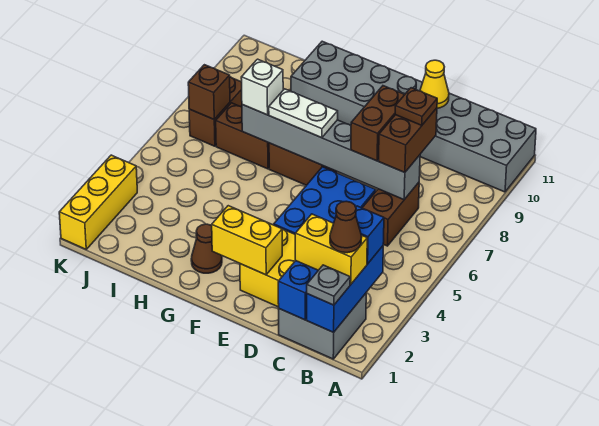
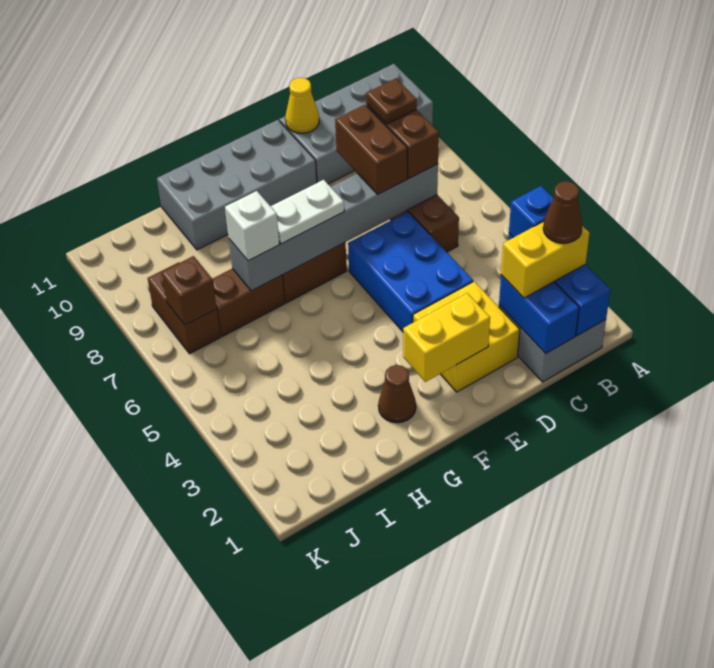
grey 1x1 plate [307,265,350,305] -> none
yellow 1x3 brick [59,155,137,249] -> none

